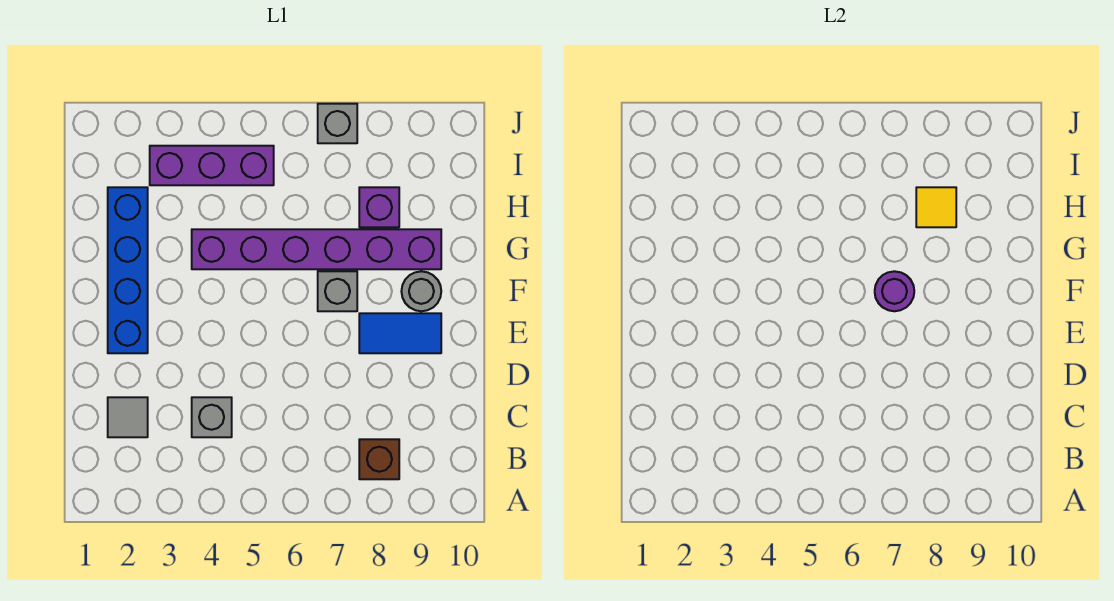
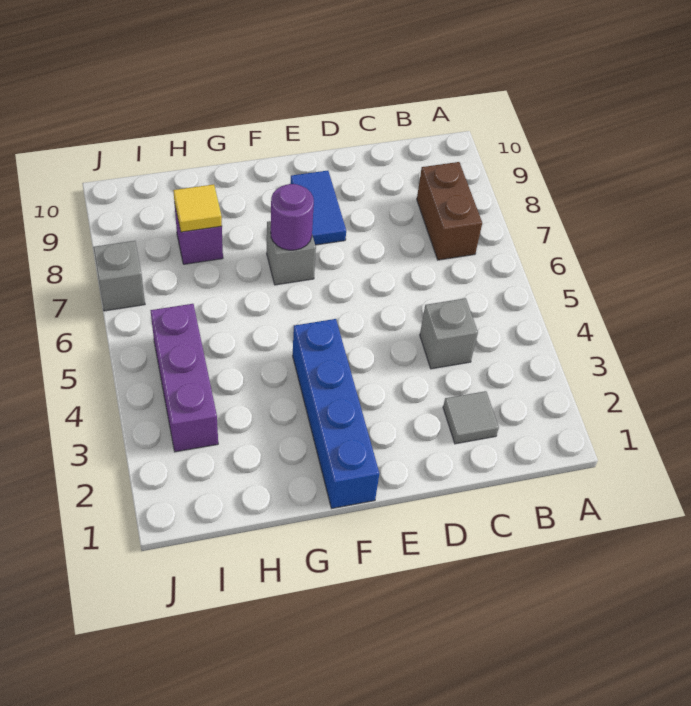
brown 1x1 brick [359,439,399,479] -> brown 1x2 brick [417,162,482,260]
blue 1x4 brick [108,187,148,353] -> blue 1x4 brick turned to [293,319,379,508]
grey 1x1 round brick [401,271,441,311] -> none
purple 1x6 brick [192,229,441,269] -> none

